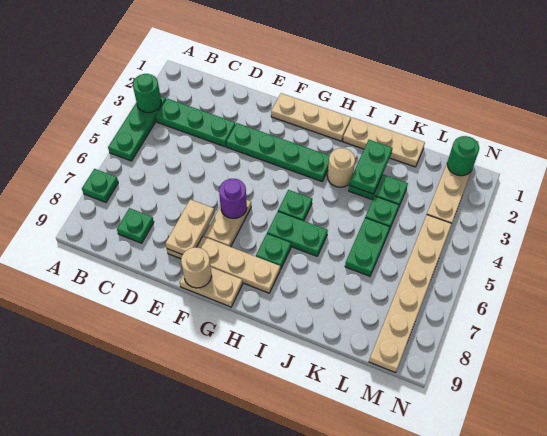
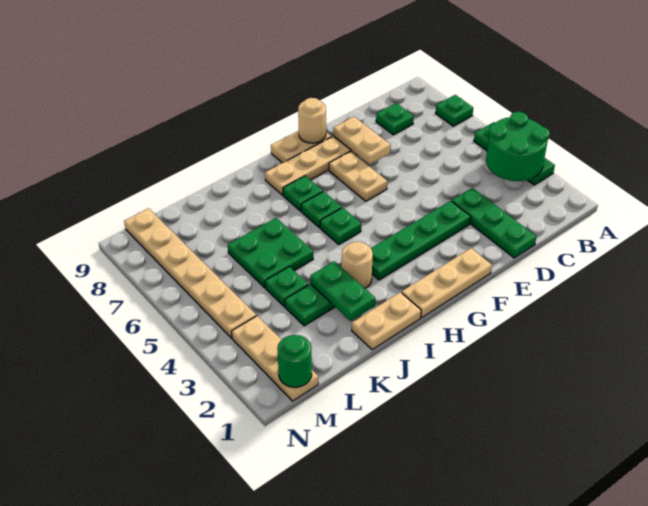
green 1x1 round brick [133,74,161,113] -> green 2x2 round brick [486,112,550,181]
green 1x3 plate [156,99,236,147] -> green 1x3 plate turned to [452,188,536,258]
purple 1x1 round brick [219,179,247,218] -> none
green 1x2 plate [267,212,328,256] -> green 1x1 plate [301,192,342,228]
tan 1x3 plate [343,118,425,167] -> tan 1x2 plate [352,292,421,350]
green 1x2 plate [345,218,390,276] -> green 2x2 plate [228,218,313,288]

